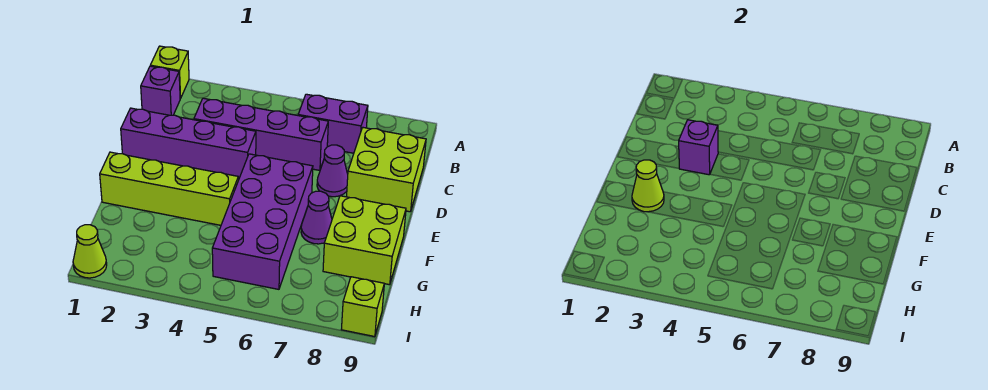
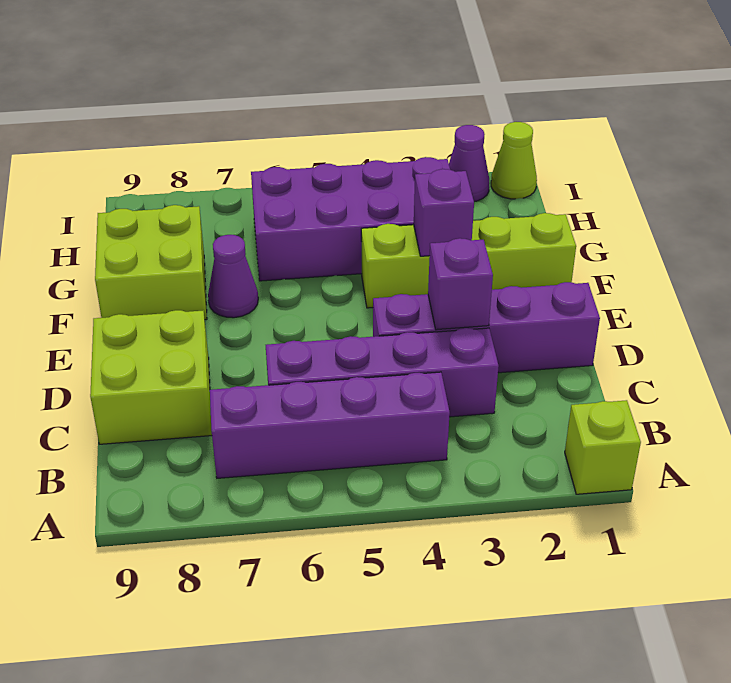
purple 1x1 brick [141,66,180,115] -> purple 1x1 brick moved to [414,169,474,256]
purple 1x2 brick [298,94,368,153] -> purple 1x4 brick [210,372,450,478]
purple 1x1 cone [317,145,348,197] -> purple 1x1 cone moved to [449,125,490,202]
purple 2x4 brick [212,154,313,289] -> purple 2x4 brick turned to [251,157,450,281]
lime 1x1 cone [632,160,664,212] -> none
lime 1x1 brick [341,277,384,337] -> none

